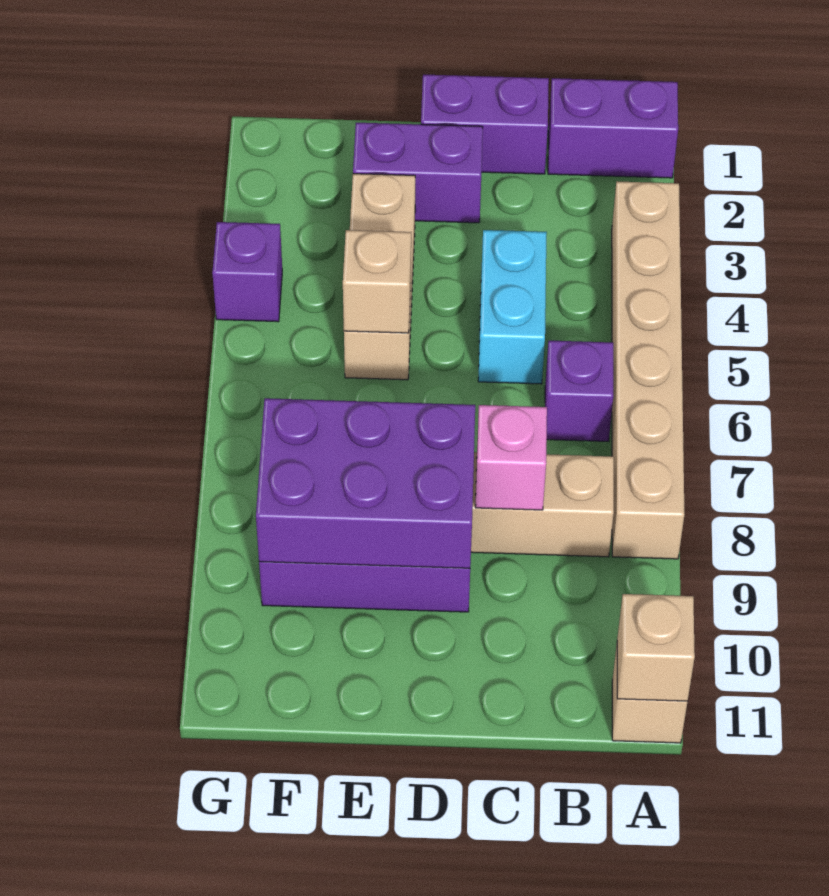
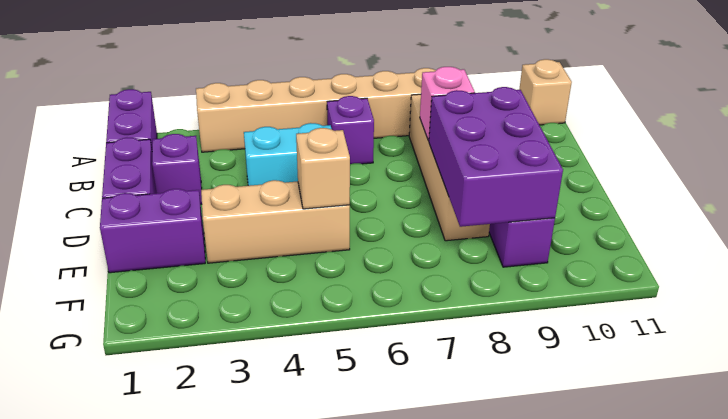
tan 1x1 brick [617,594,695,701] -> none
purple 1x2 brick [353,123,483,223] -> purple 1x2 brick turned to [100,189,205,273]
purple 1x1 brick [212,222,282,322] -> purple 1x1 brick moved to [152,134,202,204]

